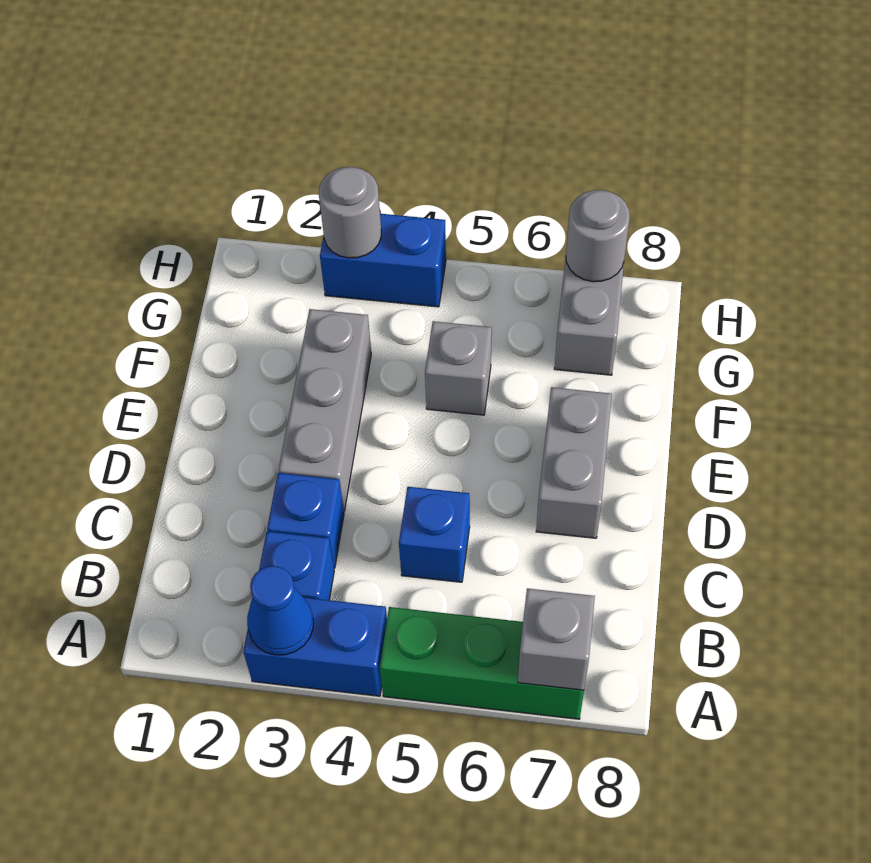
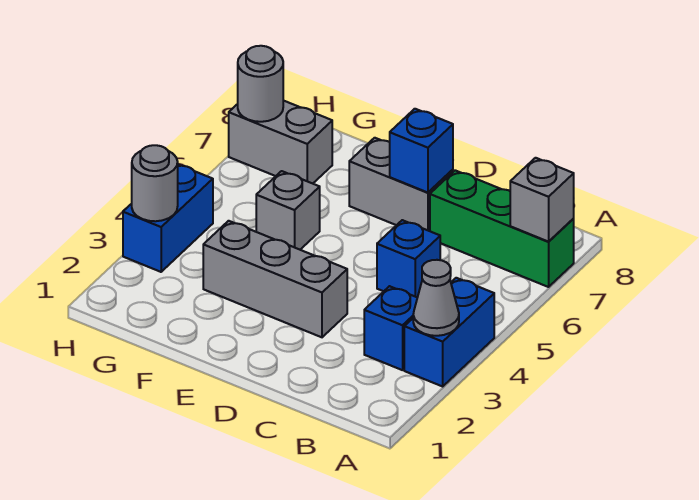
blue 1x1 cone [247,566,313,655] -> grey 1x1 cone [413,260,459,336]
green 1x3 brick [380,607,584,719] -> green 1x3 brick turned to [430,170,574,287]
blue 1x1 brick [267,473,344,568] -> blue 1x1 brick moved to [390,109,453,193]

